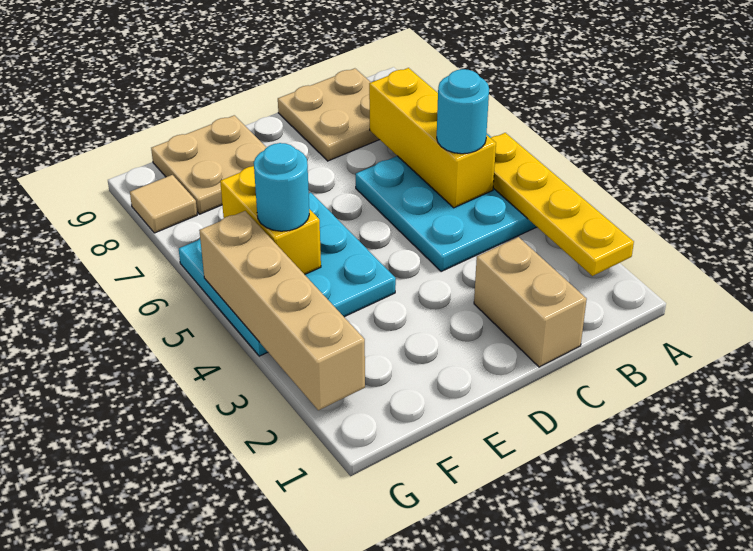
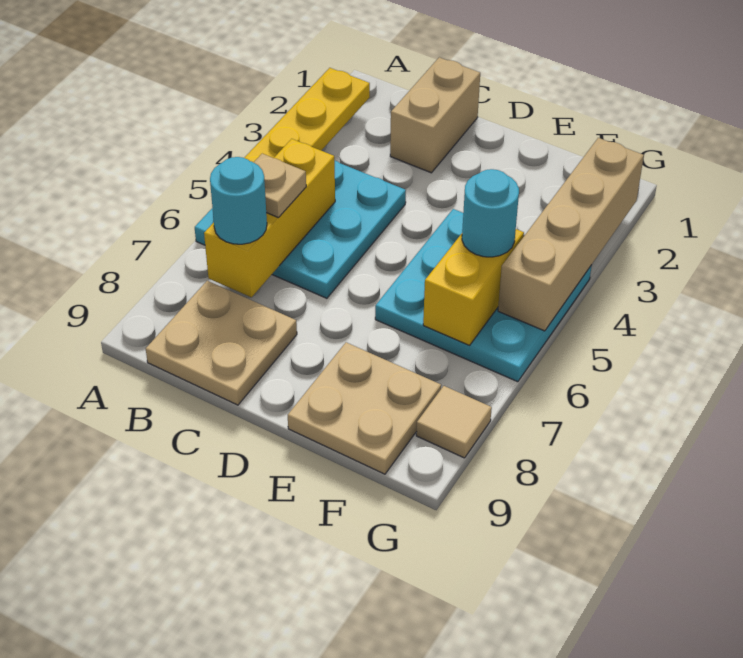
cyan 1x1 round brick [437,69,489,154] -> cyan 1x1 round brick moved to [210,157,267,244]
none -> tan 1x1 plate [254,154,306,217]

